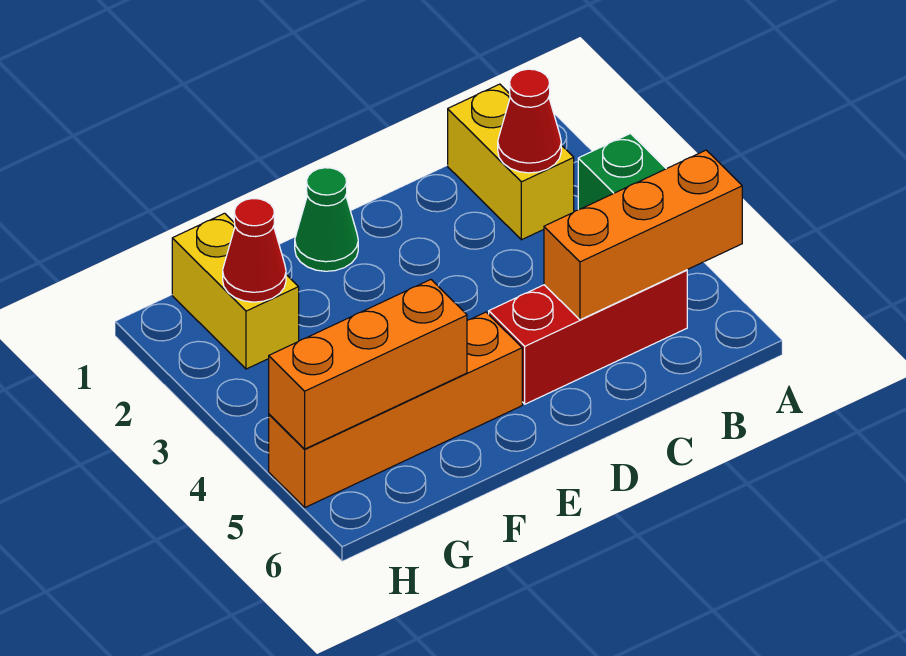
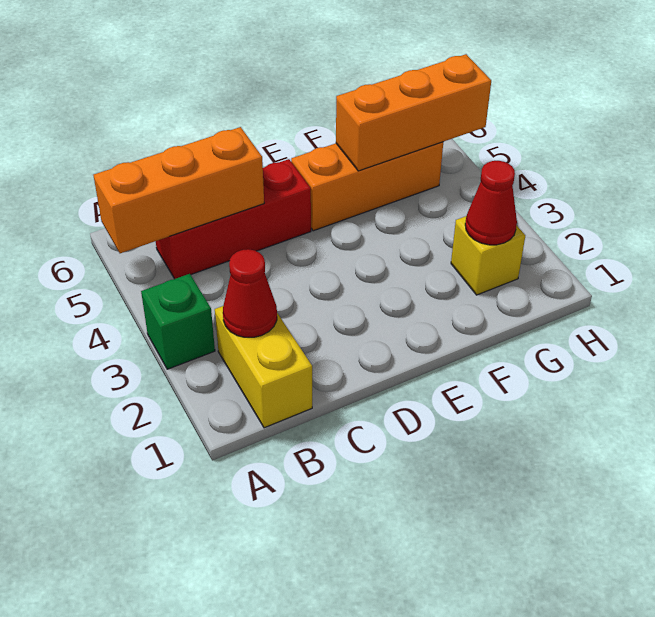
green 1x1 cone [295,168,358,271] -> none
orange 1x4 brick [269,312,522,507] -> orange 1x3 brick [291,142,443,231]
yellow 1x2 brick [172,213,299,369] -> yellow 1x1 brick [451,216,525,295]

